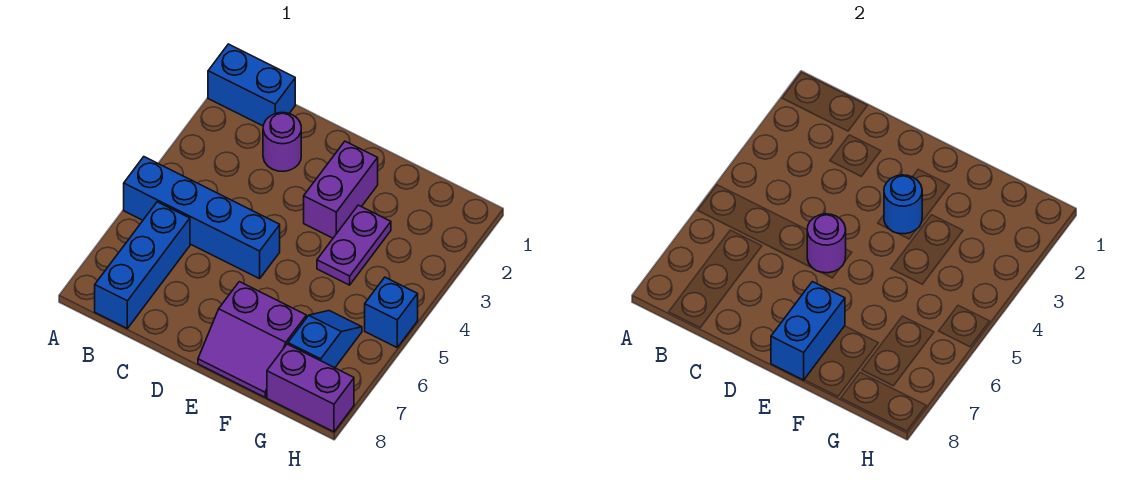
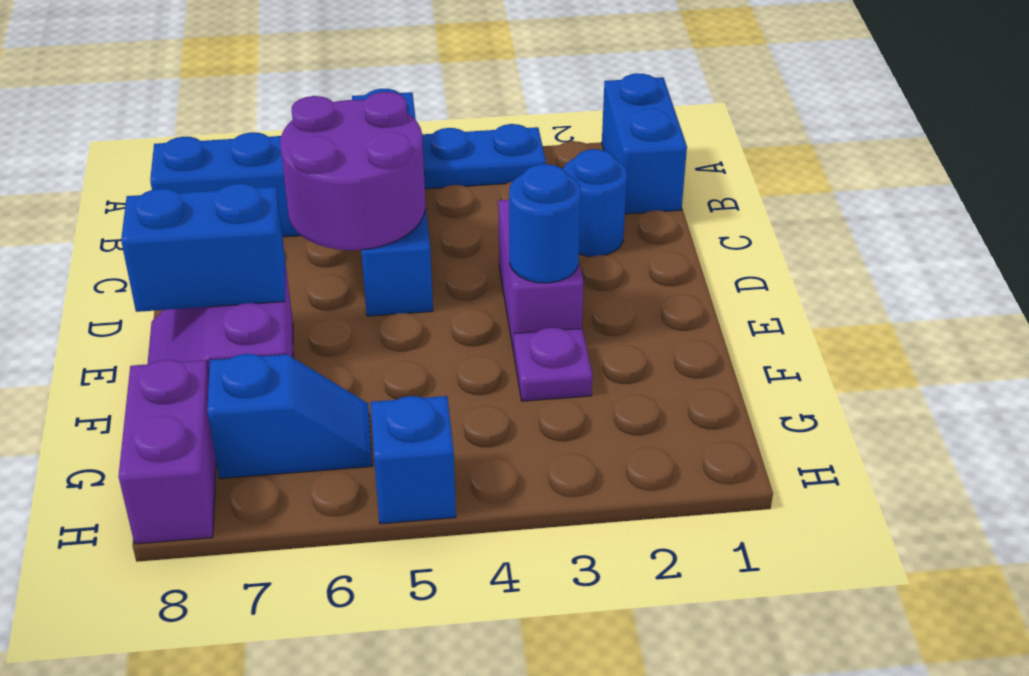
none -> blue 1x2 plate [422,124,546,189]
purple 1x1 round brick [263,113,301,171] -> blue 1x1 round brick [563,149,627,256]
purple 1x1 round brick [807,214,846,273] -> purple 2x2 round brick [280,92,425,250]
purple 1x2 brick [304,141,378,238] -> purple 1x2 brick turned to [498,200,583,352]
purple 1x2 plate [317,205,391,285] -> purple 1x1 plate [514,328,592,401]

